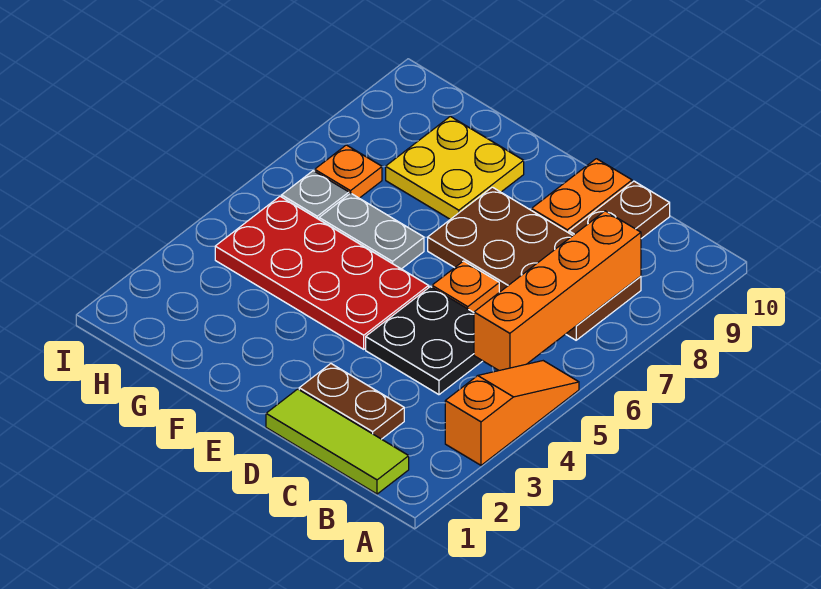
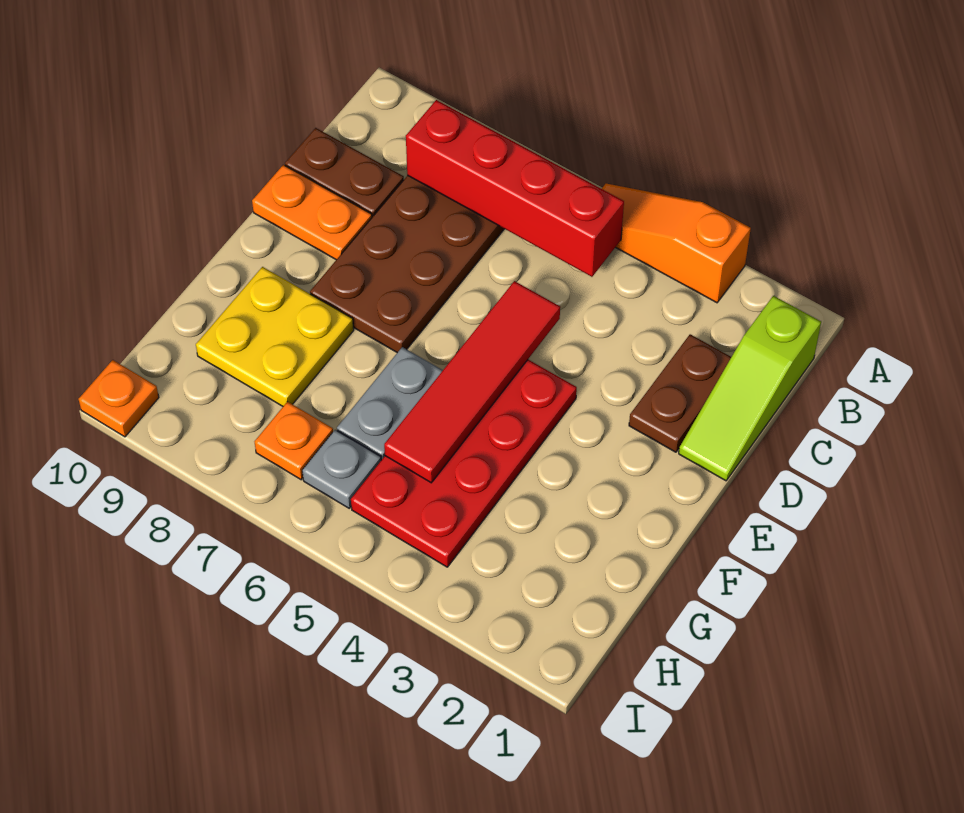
lime 1x3 tile [266,389,409,494] -> lime 1x3 slope [679,296,821,481]
orange 1x4 brick [474,211,641,370] -> red 1x4 brick [406,100,624,277]
black 2x2 plate [366,287,482,395] -> none
none -> red 1x4 tile [384,281,560,483]
orange 1x1 plate [432,261,499,312] -> orange 1x1 plate moved to [79,360,159,437]

